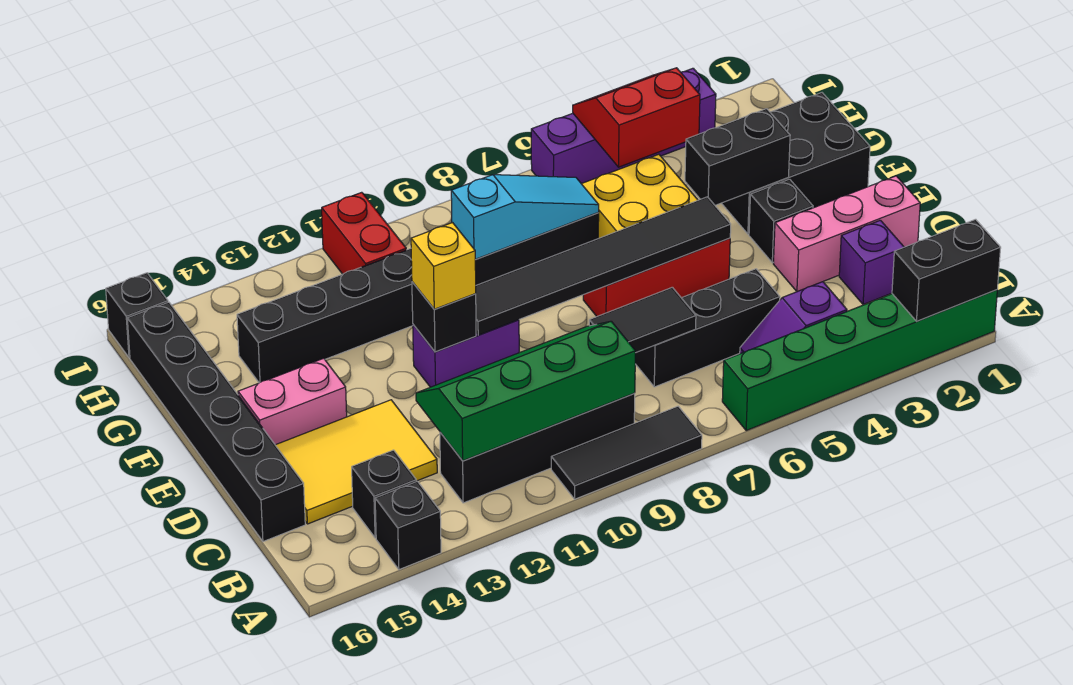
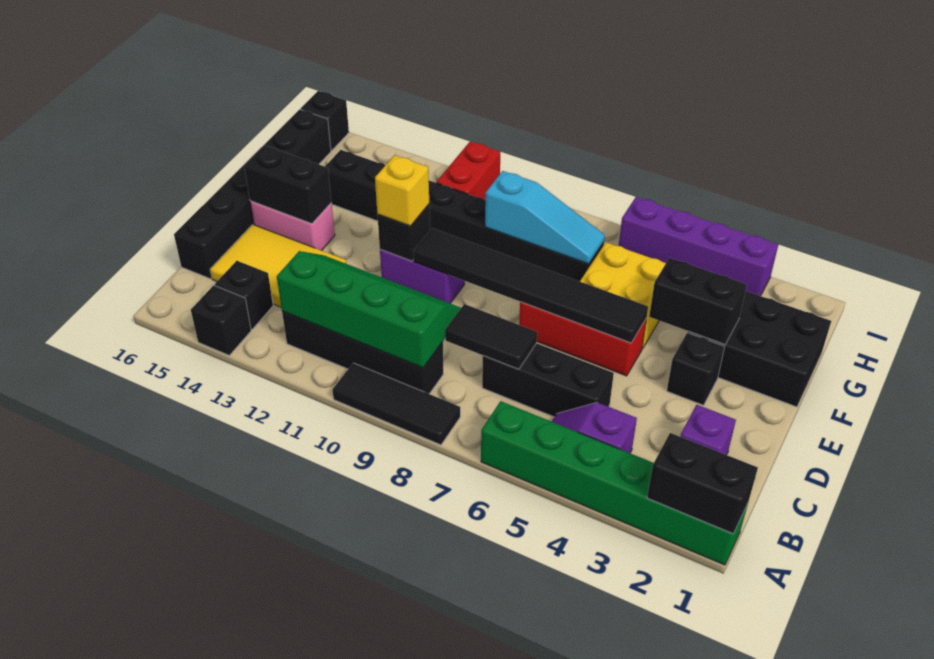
pink 1x3 brick [773,176,920,292] -> none
none -> black 1x2 brick [244,146,331,224]
red 2x2 slope [573,68,700,167] -> none

